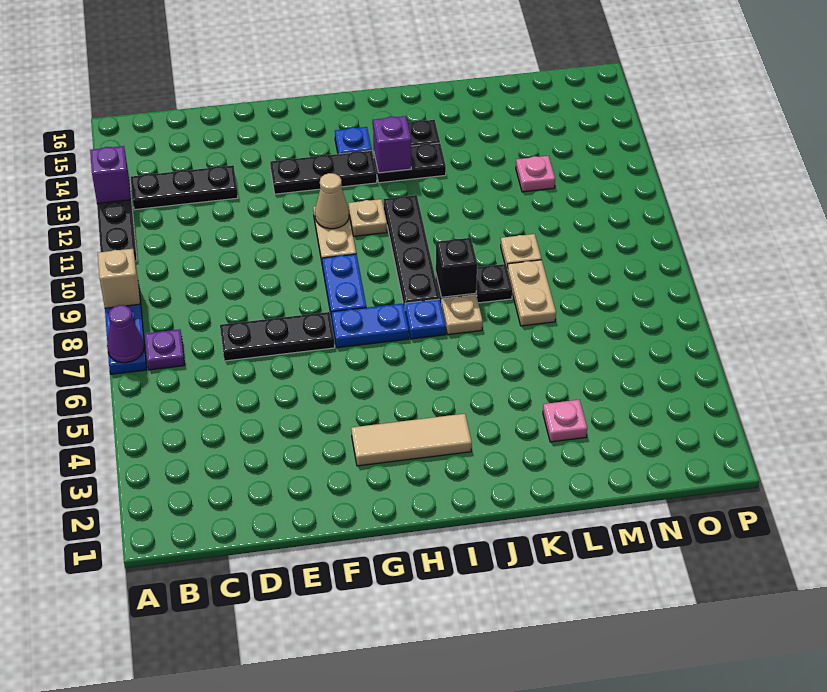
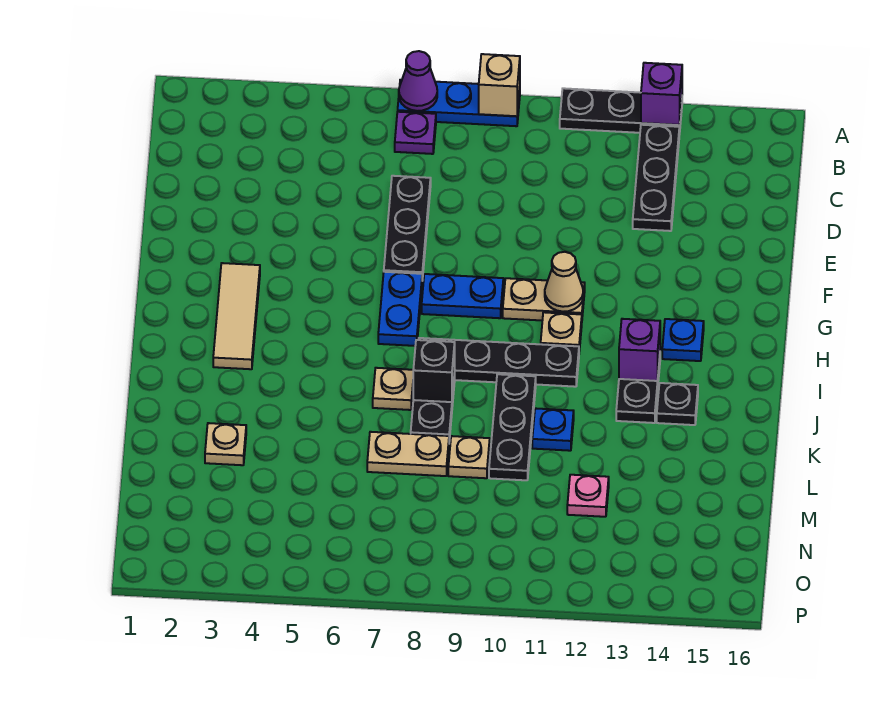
black 1x3 plate [270,150,377,194] -> black 1x3 plate moved to [489,374,536,480]
blue 1x1 plate [405,299,446,339] -> blue 1x1 plate moved to [532,408,574,451]
pink 1x1 plate [543,400,587,442] -> tan 1x1 plate [205,423,246,465]

